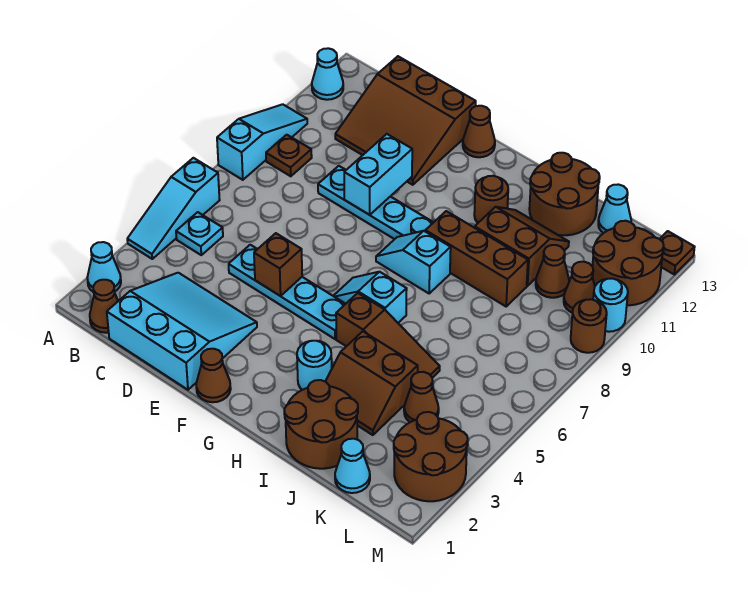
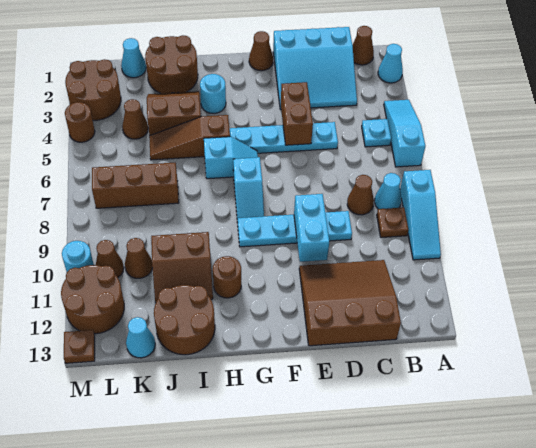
cyan 1x1 cone [312,48,343,100] -> cyan 1x1 cone moved to [375,173,401,209]
brown 1x1 brick [254,233,302,296] -> brown 1x2 brick [281,82,313,145]
brown 1x1 cone [463,106,495,157] -> brown 1x1 cone moved to [347,175,374,215]
cyan 1x2 slope [376,231,451,293] -> cyan 1x2 slope turned to [233,157,264,223]
brown 1x3 brick [425,211,528,306] -> brown 1x3 brick moved to [92,163,179,208]
brown 1x1 round brick [571,299,607,353] -> brown 1x1 round brick moved to [65,102,95,142]

